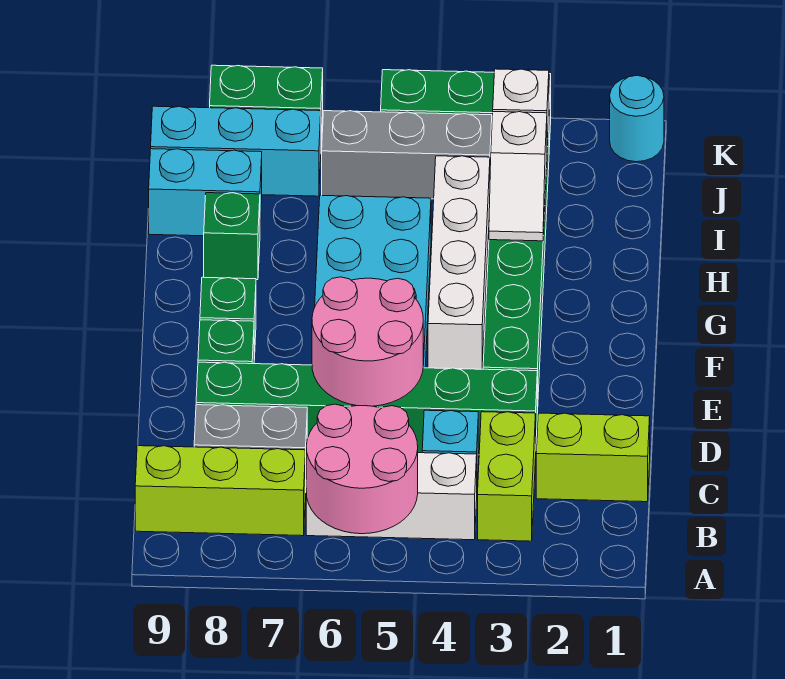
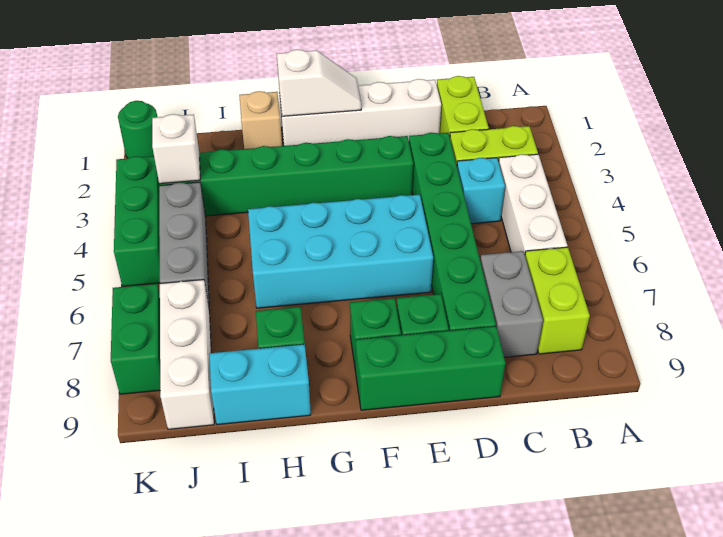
pink 2x2 round brick [306,404,418,534] -> none
lime 1x3 brick [135,446,305,536] -> lime 1x2 brick [525,247,590,354]
pink 2x2 round brick [312,277,423,406] -> none
none -> green 1x3 brick [355,326,505,410]
white 1x4 brick [428,156,490,369] -> white 1x4 brick moved to [279,79,441,146]
none -> tan 1x1 brick [239,91,282,149]
white 1x2 slope [489,112,547,241] -> white 1x2 slope moved to [277,49,361,116]
cyan 1x2 brick [149,149,262,236] -> cyan 1x2 brick turned to [210,344,311,425]
cyan 1x3 brick [151,106,321,196] -> white 1x3 brick [160,280,214,429]
cyan 1x1 round brick [610,75,664,162] -> green 1x1 round brick [118,101,157,158]

